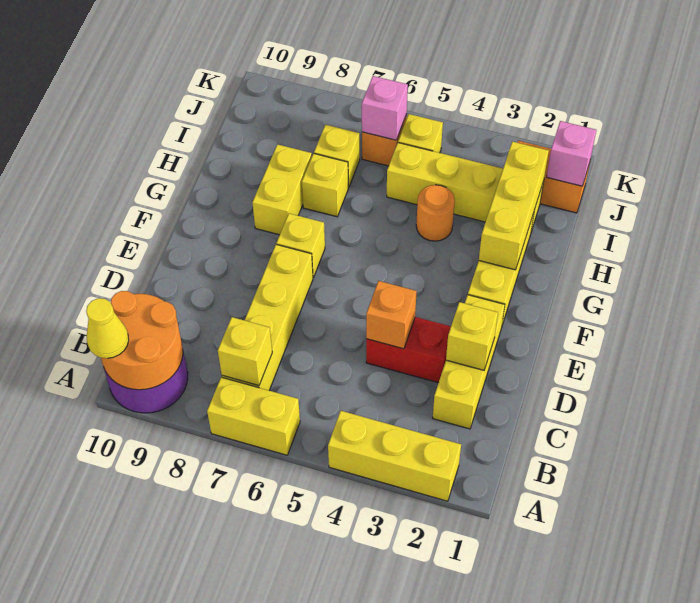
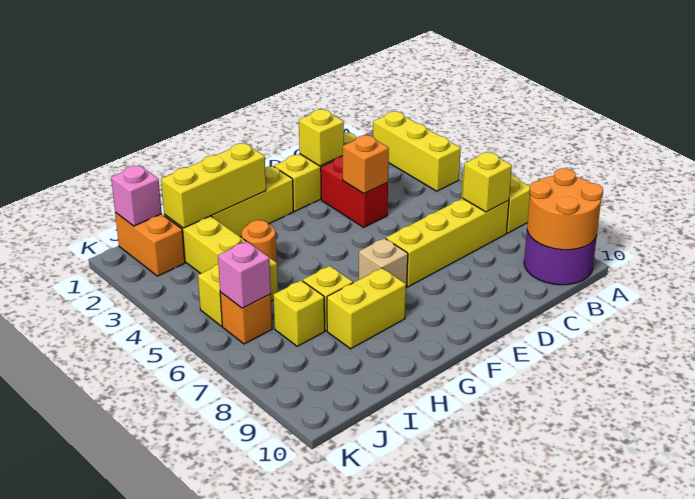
yellow 1x1 cone [86,298,129,358] -> none
yellow 1x1 brick [276,213,325,278] -> tan 1x1 brick [359,238,408,288]

